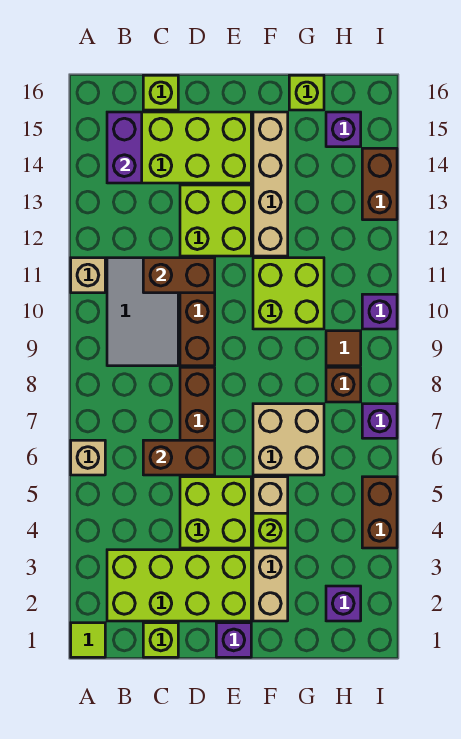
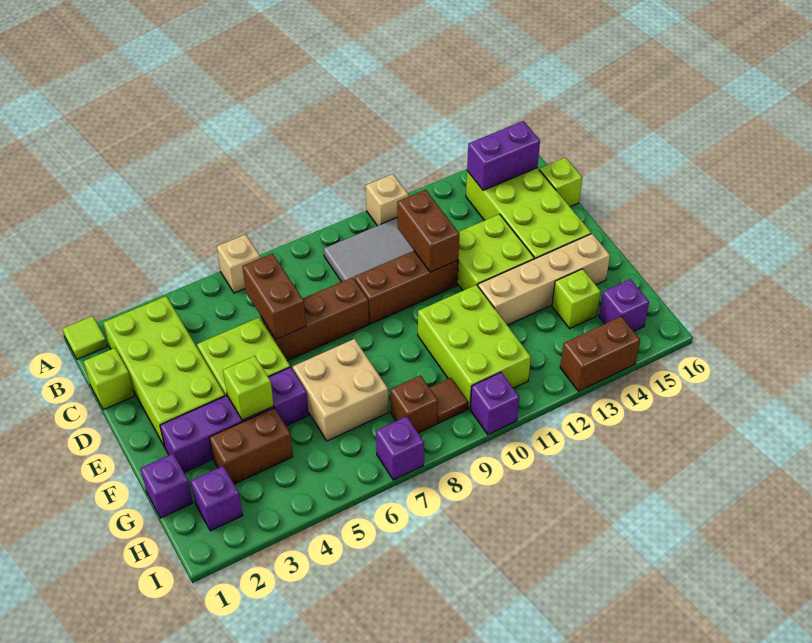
purple 1x1 brick [216,623,251,657] -> purple 1x1 brick moved to [140,454,193,518]
tan 1x4 brick [253,477,288,621] -> purple 1x4 brick [160,367,309,472]
lime 2x2 brick [253,258,324,329] -> lime 2x3 brick [418,285,531,409]
lime 1x1 brick [289,75,324,110] -> lime 1x1 brick moved to [552,269,601,328]
brown 1x2 brick [362,477,397,548] -> brown 1x2 brick moved to [209,408,293,484]

